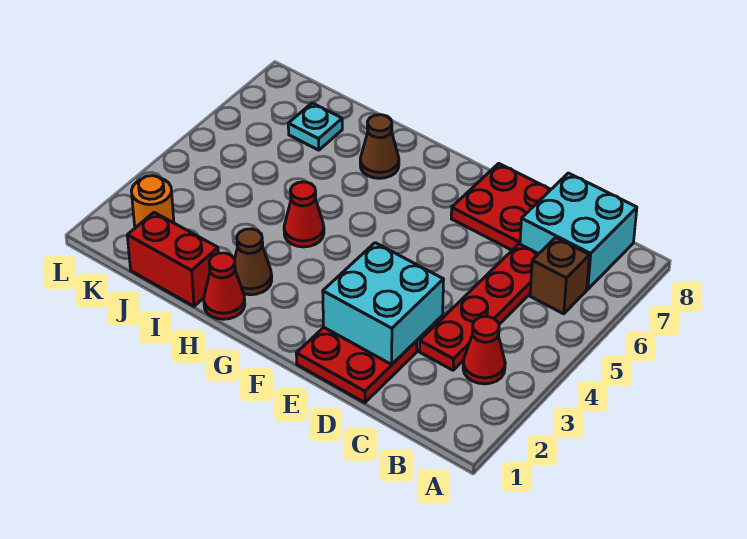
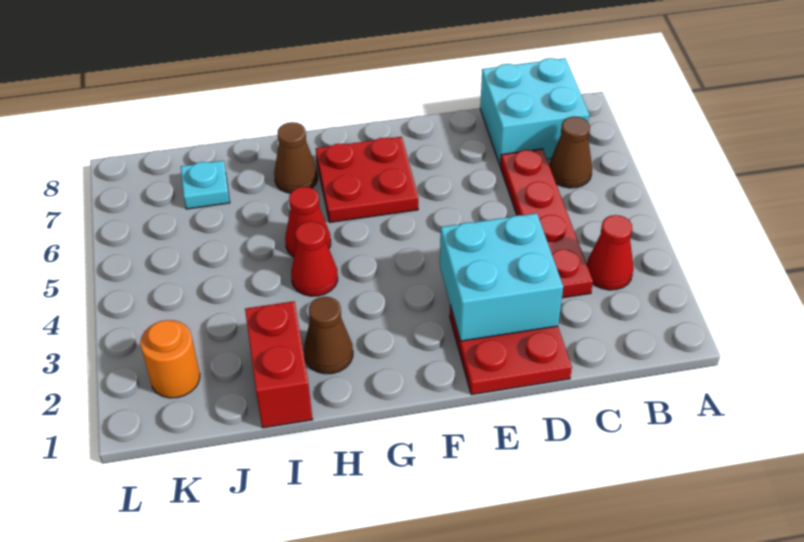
brown 1x1 brick [530,237,590,314] -> brown 1x1 cone [549,116,592,188]
red 2x2 plate [451,163,551,250] -> red 2x2 plate moved to [316,137,418,222]
red 1x1 cone [204,253,245,319] -> red 1x1 cone moved to [285,187,331,257]
red 1x2 brick [127,212,218,306] -> red 1x2 brick turned to [245,301,313,428]

